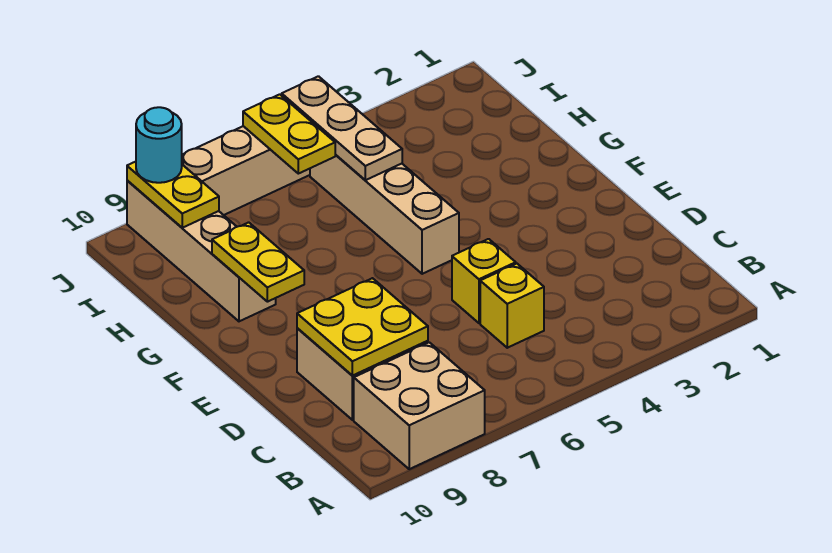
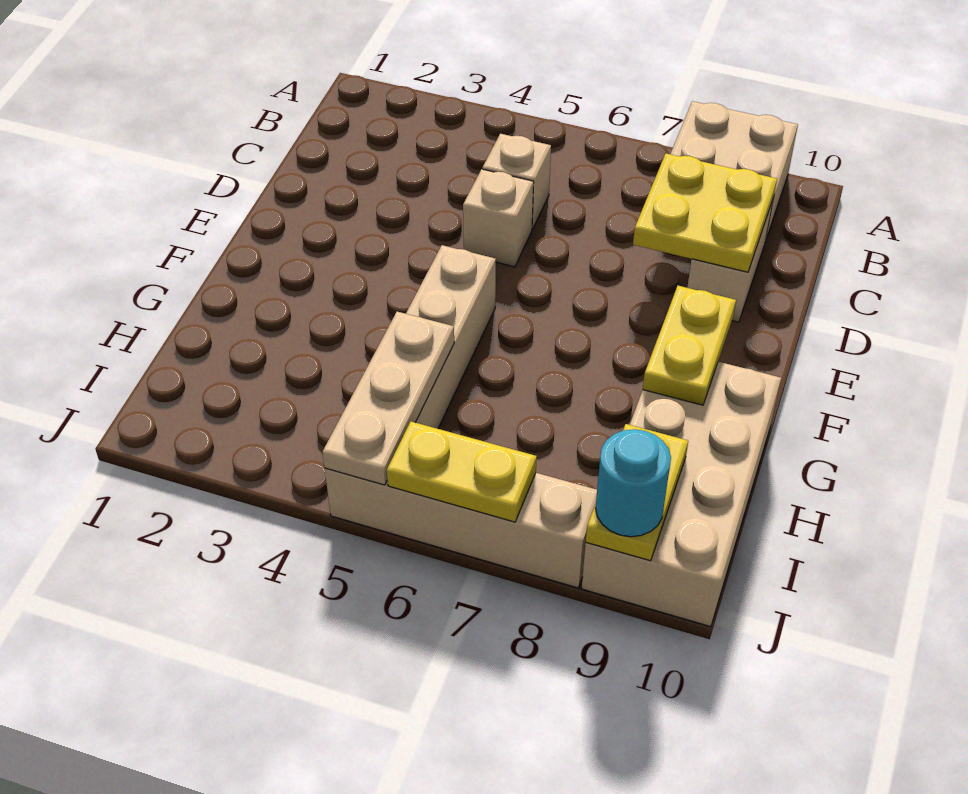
yellow 1x1 brick [480,264,544,348] -> tan 1x1 brick [482,134,551,229]
yellow 1x1 brick [452,239,516,323] -> tan 1x1 brick [463,169,534,267]
tan 1x4 brick [127,180,276,321] -> tan 2x4 brick [582,362,781,627]
yellow 1x2 plate [243,94,335,174] -> yellow 1x2 plate turned to [387,422,537,522]

